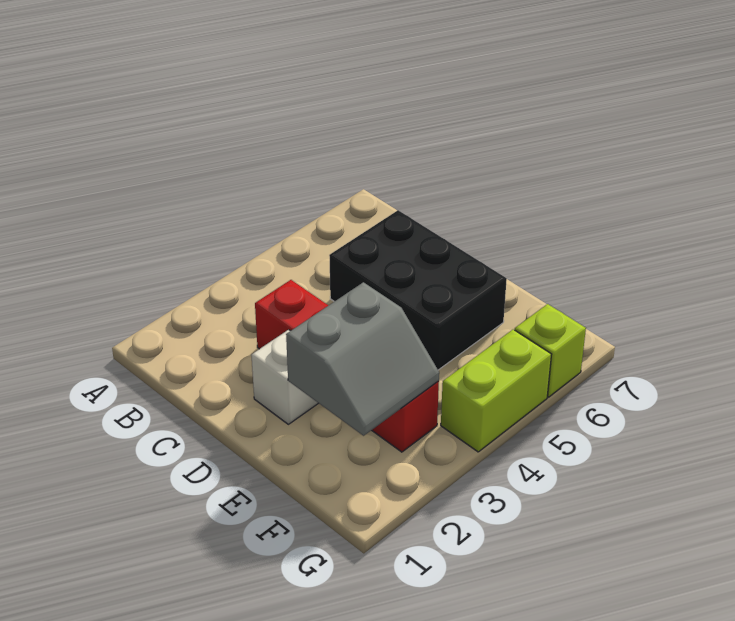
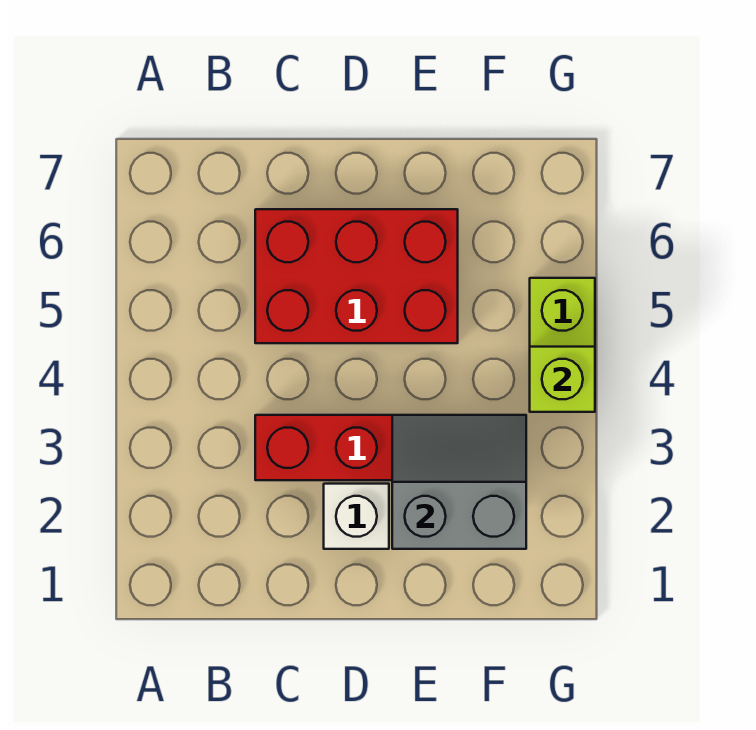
black 2x3 brick [329,210,507,370] -> red 2x3 brick [255,209,458,343]
grey 2x2 slope [286,282,439,436] -> grey 2x2 slope turned to [392,415,526,549]
lime 1x1 brick [515,304,586,397] -> lime 1x1 brick moved to [530,347,595,412]

